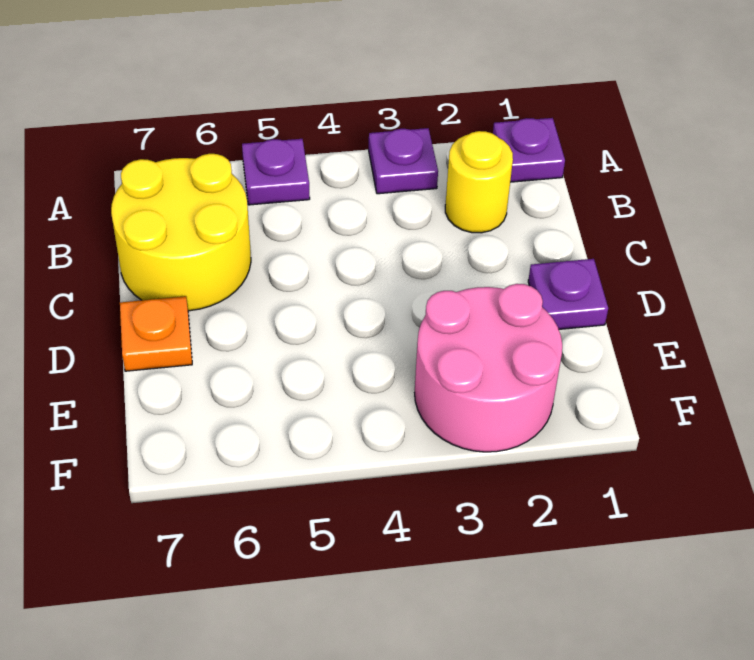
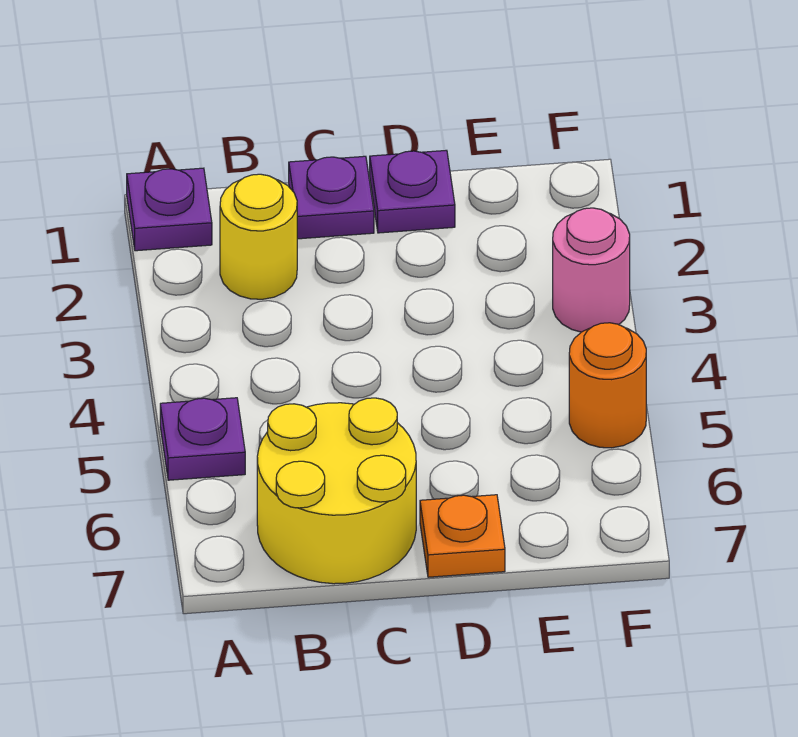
purple 1x1 plate [369,128,438,194] -> purple 1x1 plate moved to [289,156,374,239]
pink 2x2 round brick [415,284,562,452] -> pink 1x1 round brick [553,208,630,332]
none -> orange 1x1 round brick [569,323,646,448]

